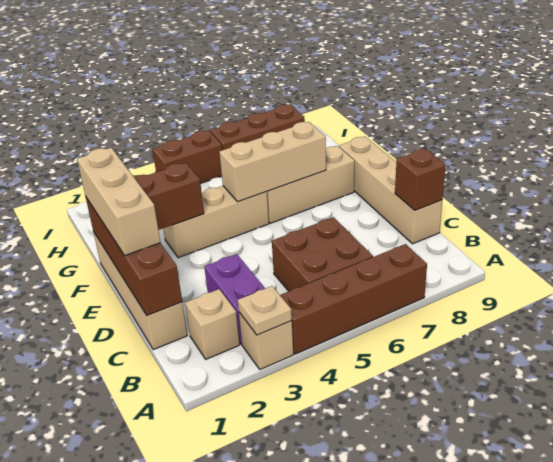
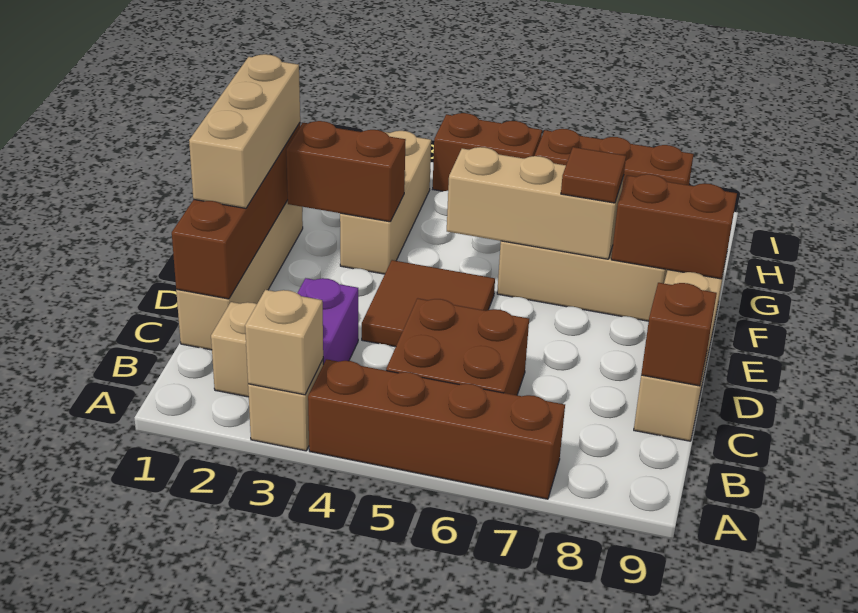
tan 1x1 plate [238,286,292,335] -> tan 1x1 brick [245,290,323,395]
none -> brown 2x2 tile [362,260,495,347]
tan 1x3 brick [163,186,269,258] -> tan 1x3 brick turned to [340,131,431,274]
none -> brown 1x1 tile [561,147,626,203]
none -> brown 1x2 brick [611,174,737,279]

